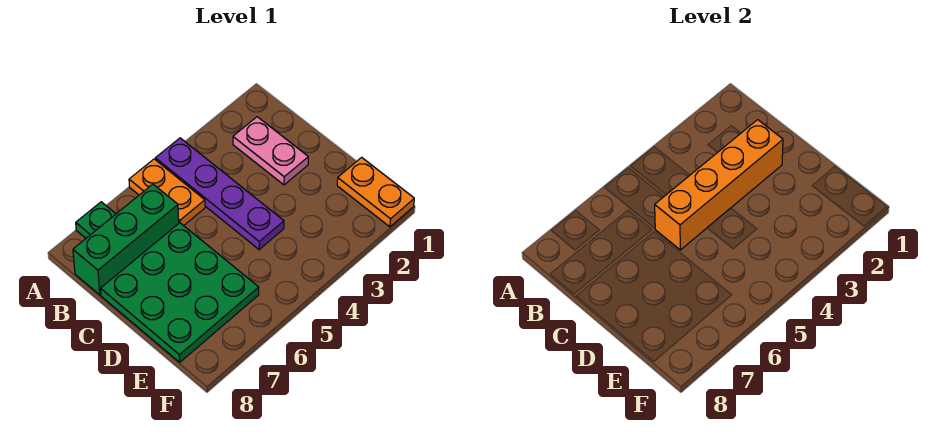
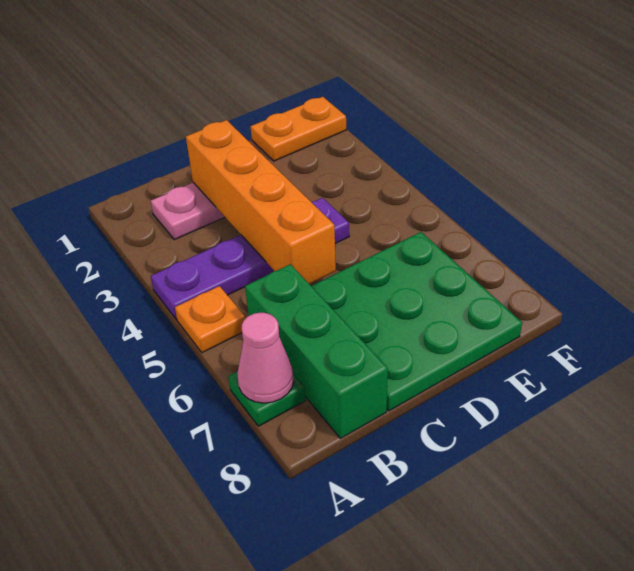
orange 1x2 plate [129,159,205,226] -> orange 1x1 plate [175,286,245,353]
none -> pink 1x1 cone [237,313,294,403]

